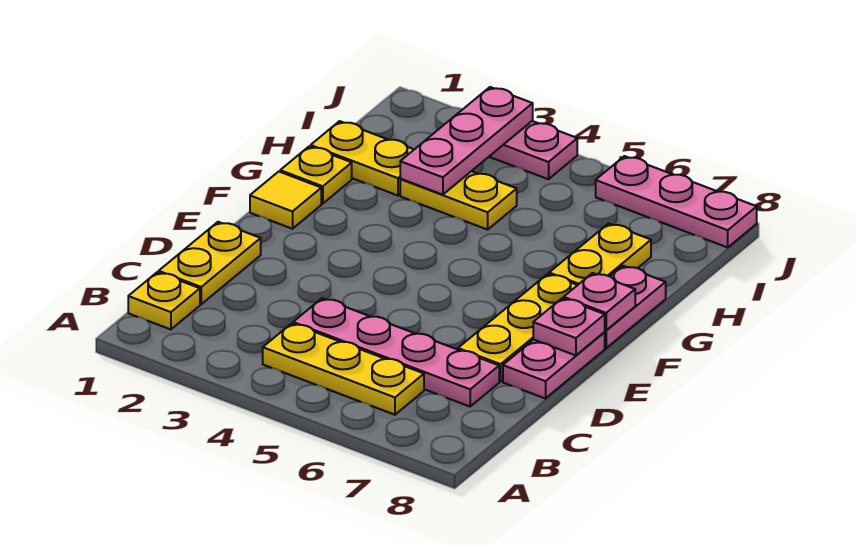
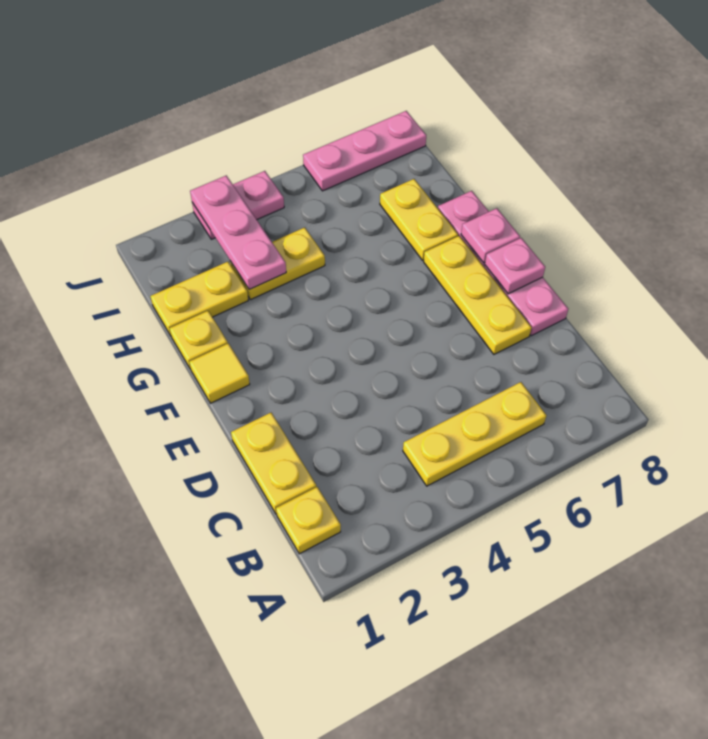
pink 1x4 plate [293,298,499,407] -> none

